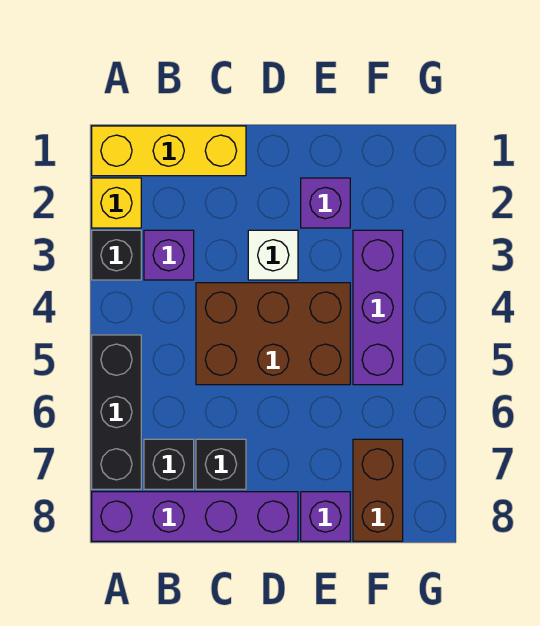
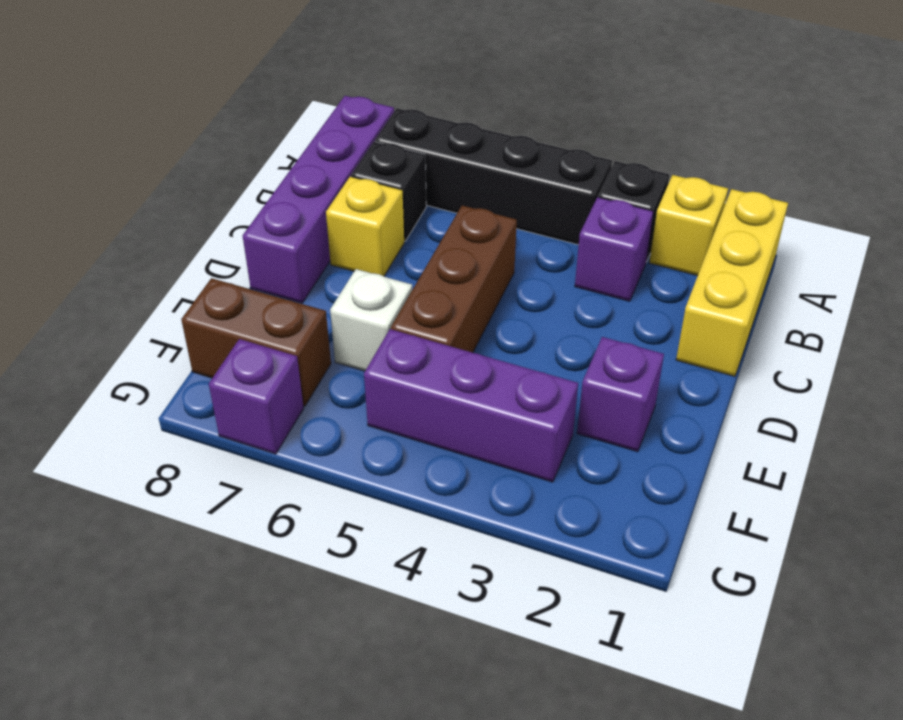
black 1x3 brick [92,335,141,489] -> black 1x4 brick [375,108,612,245]
brown 2x3 brick [196,283,350,385] -> brown 1x3 brick [391,206,517,353]
black 1x1 brick [196,439,246,489] -> yellow 1x1 brick [326,177,404,276]
white 1x1 brick [248,230,298,280] -> white 1x1 brick moved to [330,269,412,371]
purple 1x1 brick [301,492,350,541] -> purple 1x1 brick moved to [209,339,304,454]

